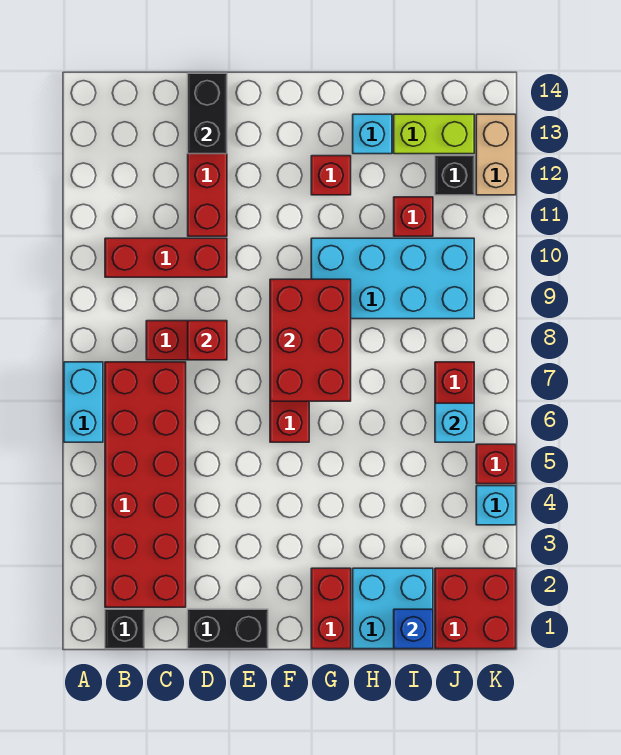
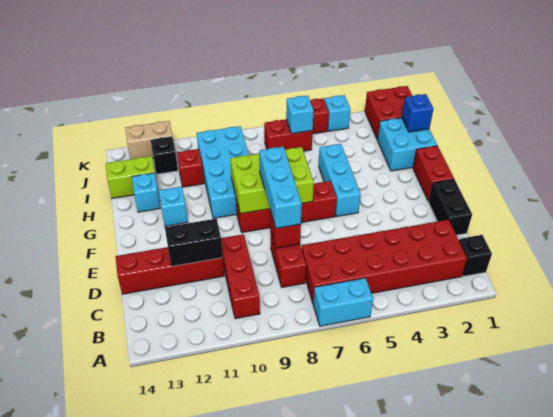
none -> cyan 1x3 brick [259,147,302,228]
black 1x2 brick [188,73,227,154] -> black 1x2 brick moved to [165,219,223,267]
none -> cyan 1x3 brick [319,144,361,217]
red 2x3 brick [270,279,351,401] -> lime 2x3 brick [230,147,314,214]
red 1x2 brick [311,568,351,649] -> red 1x2 brick turned to [413,146,454,201]
red 1x1 brick [311,156,351,195] -> cyan 1x1 brick [159,187,188,226]
lime 1x2 brick [394,114,474,154] -> lime 1x2 brick turned to [106,156,156,198]

